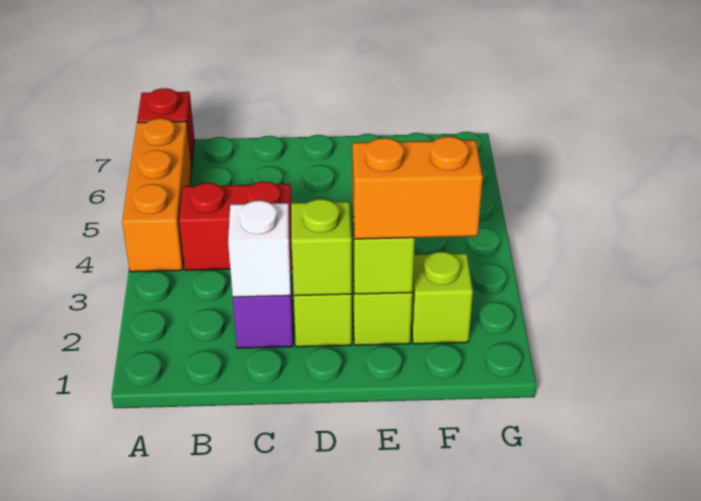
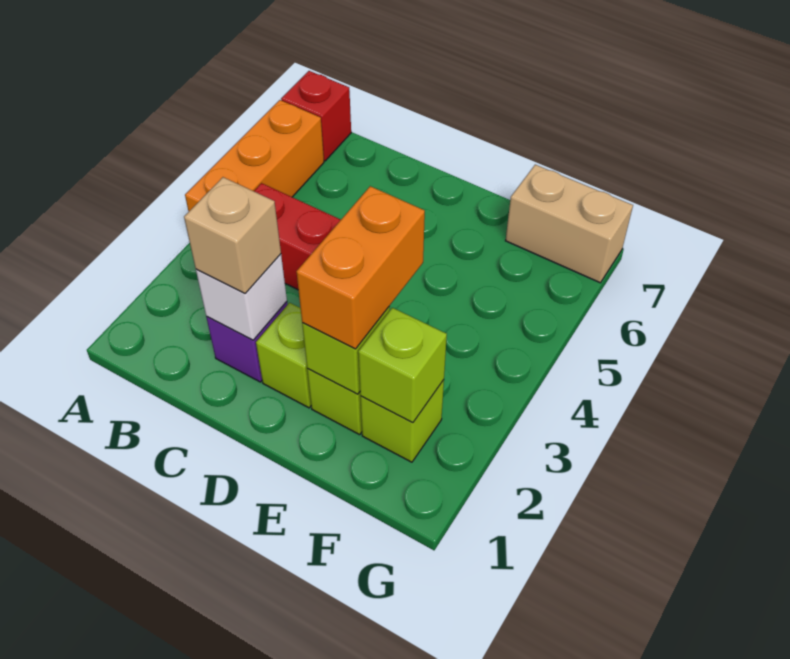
none -> tan 1x1 brick [184,177,281,294]
lime 1x1 brick [291,199,352,296] -> lime 1x1 brick moved to [358,308,447,423]
orange 1x2 brick [353,137,483,239] -> orange 1x2 brick turned to [296,186,425,349]
none -> tan 1x2 brick [506,165,633,283]

